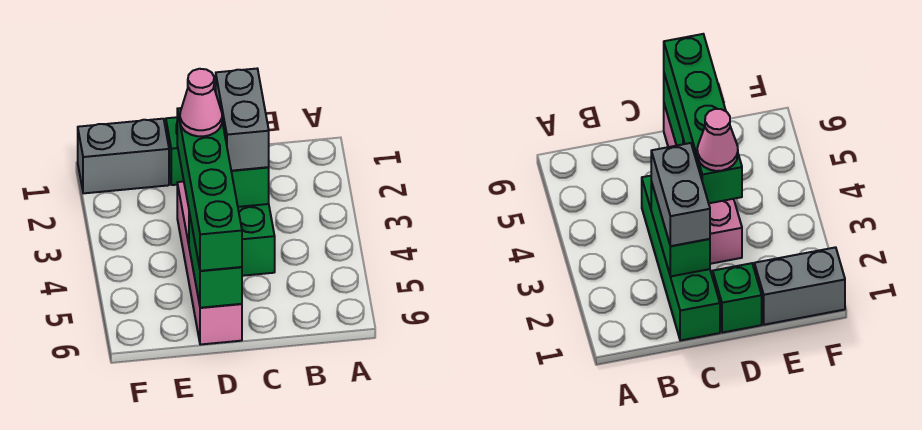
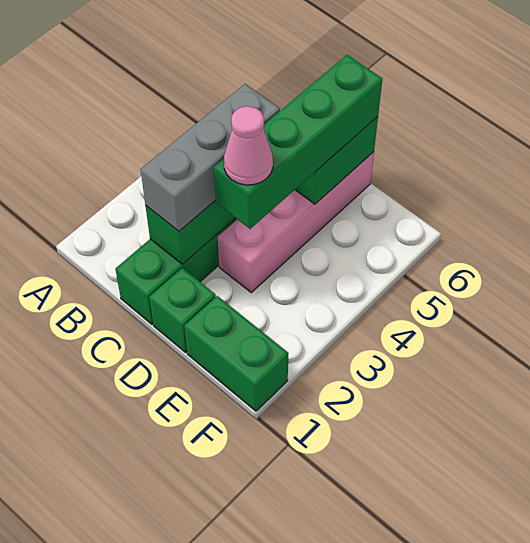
grey 1x2 brick [216,69,269,171] -> grey 1x3 brick [141,84,280,231]
grey 1x2 brick [78,119,169,193] -> green 1x2 brick [184,296,289,411]

